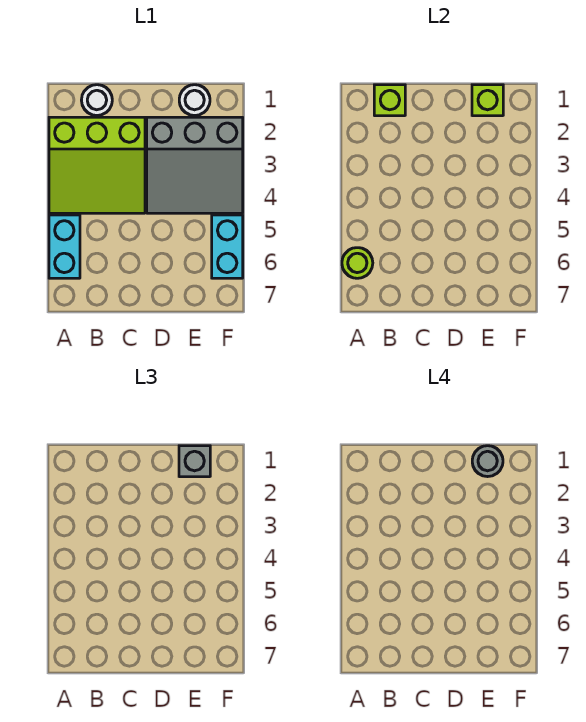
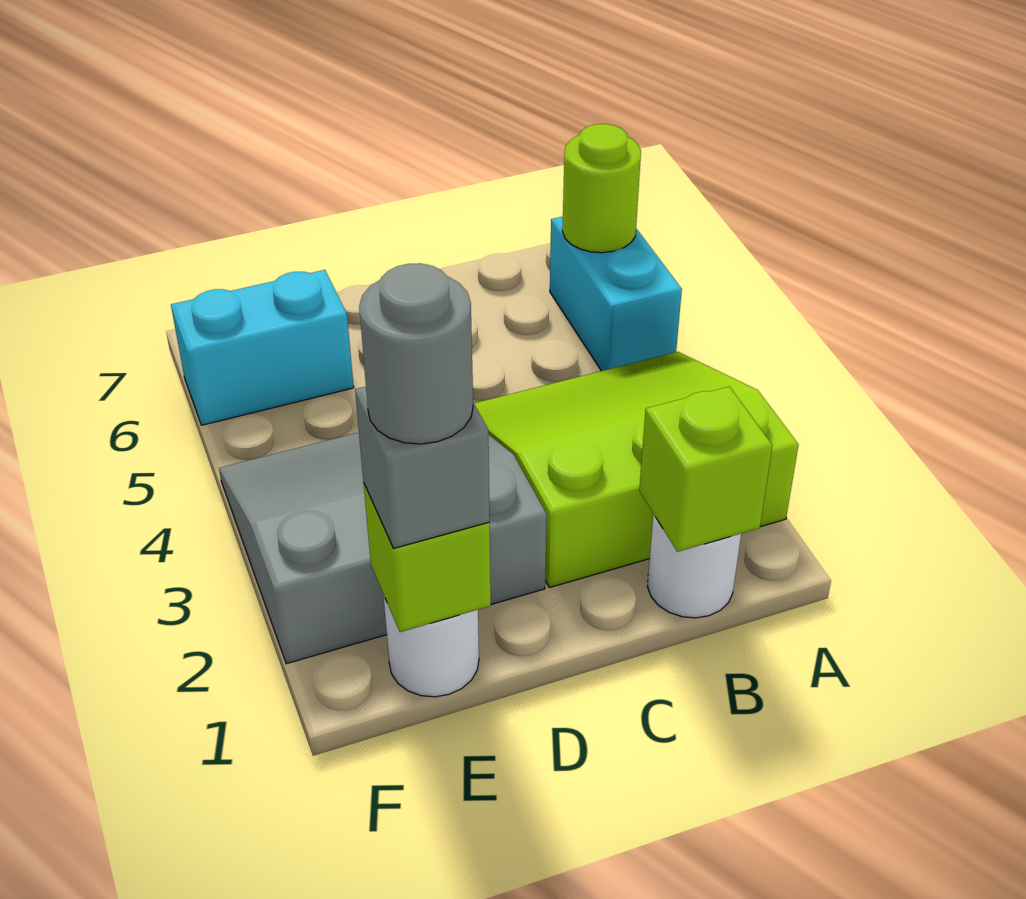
cyan 1x2 brick [212,215,243,278] -> cyan 1x2 brick turned to [171,270,354,425]

